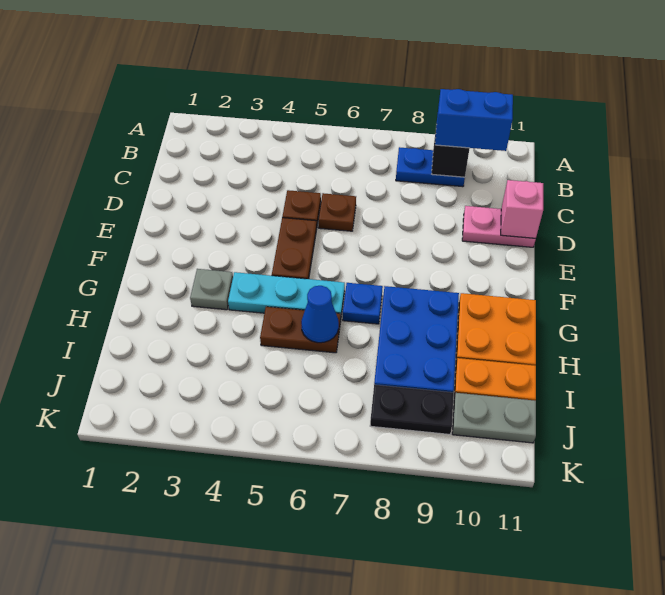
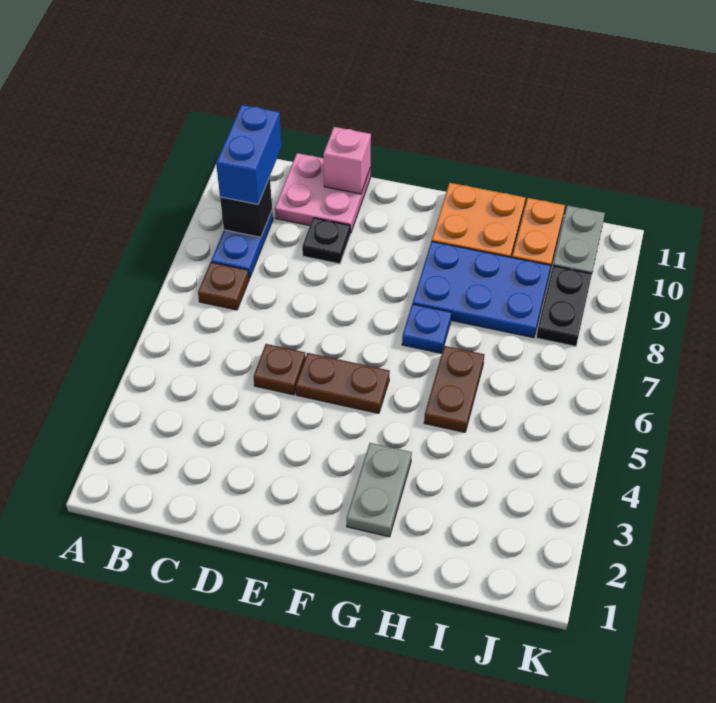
brown 1x1 plate [318,193,356,231] -> brown 1x1 plate moved to [198,262,249,310]
none -> black 1x1 plate [302,218,351,264]
pink 1x2 plate [462,206,536,247] -> pink 2x2 plate [275,153,371,233]
grey 1x1 plate [190,269,233,310] -> grey 1x2 plate [347,443,412,537]
cyan 1x3 plate [228,272,345,315] -> none
blue 1x1 cone [301,286,339,343] -> none

